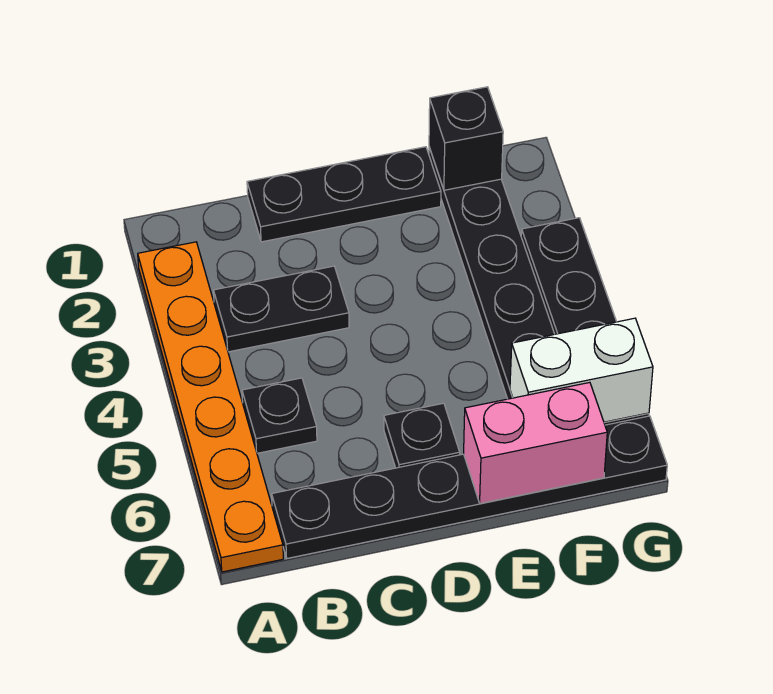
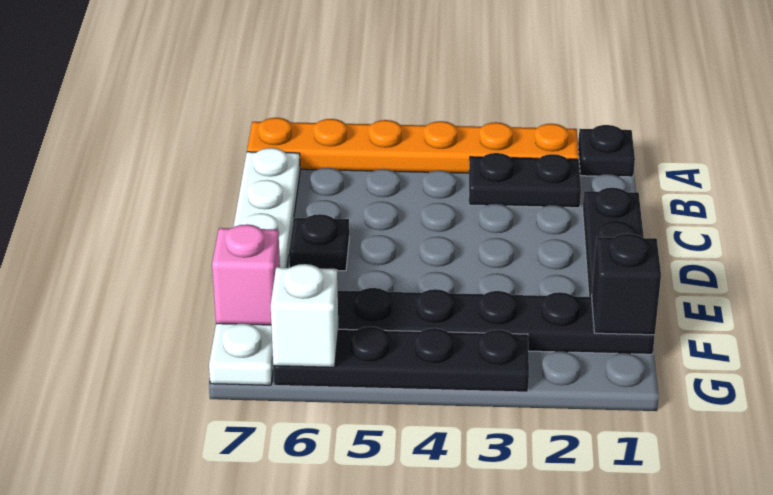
black 1x2 plate [213,266,349,352] -> black 1x2 plate turned to [469,153,581,208]
black 1x1 plate [242,378,317,453] -> black 1x1 plate moved to [578,125,635,177]
black 1x6 plate [272,416,667,558] -> white 1x6 plate [209,148,300,385]
pink 1x2 brick [464,382,607,503] -> pink 1x1 brick [212,224,280,325]
white 1x2 brick [510,318,653,422] -> white 1x1 brick [271,264,338,367]

